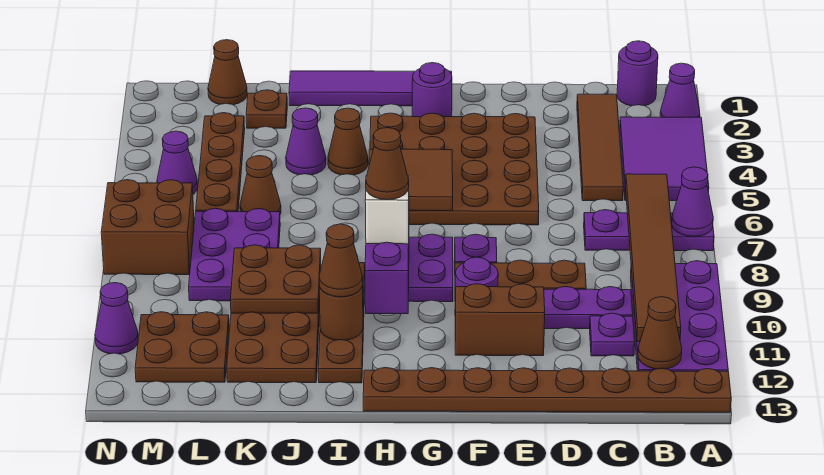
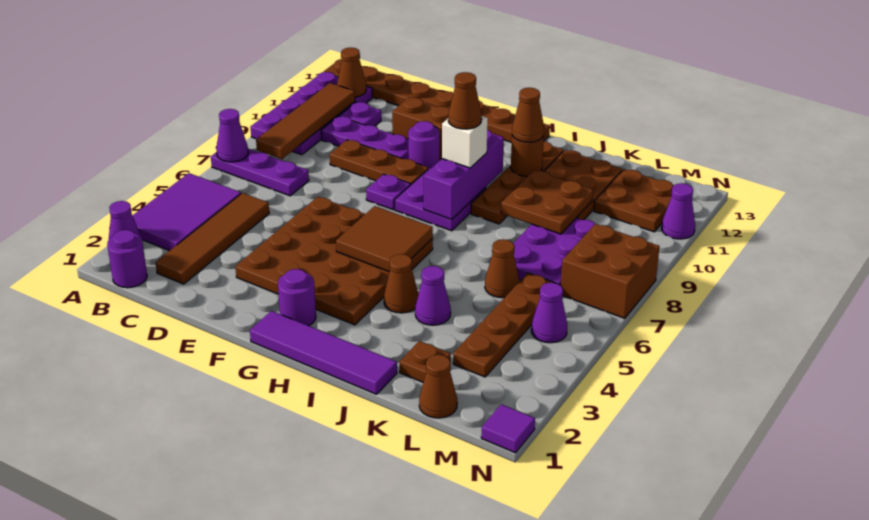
brown 1x6 tile [626,174,681,342] -> brown 1x4 tile [256,83,355,159]
none -> purple 1x1 tile [481,404,535,453]

